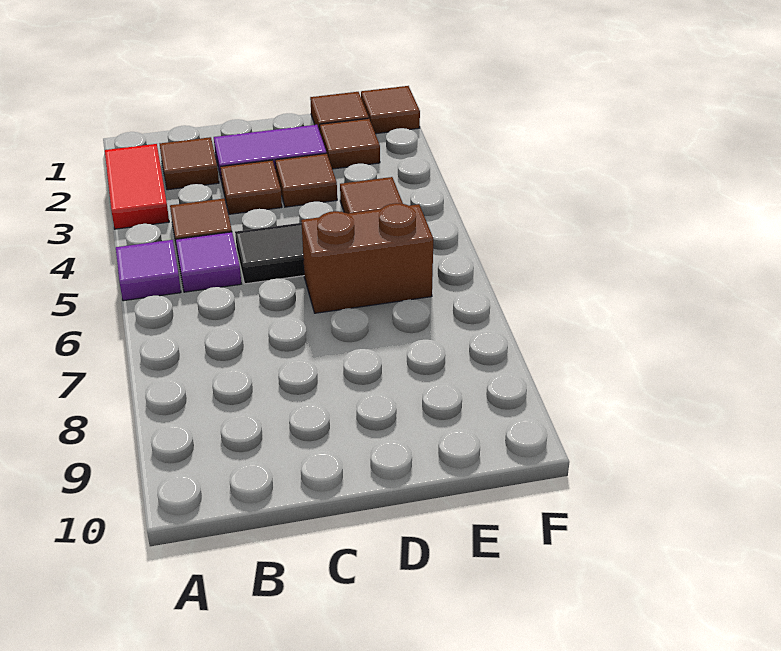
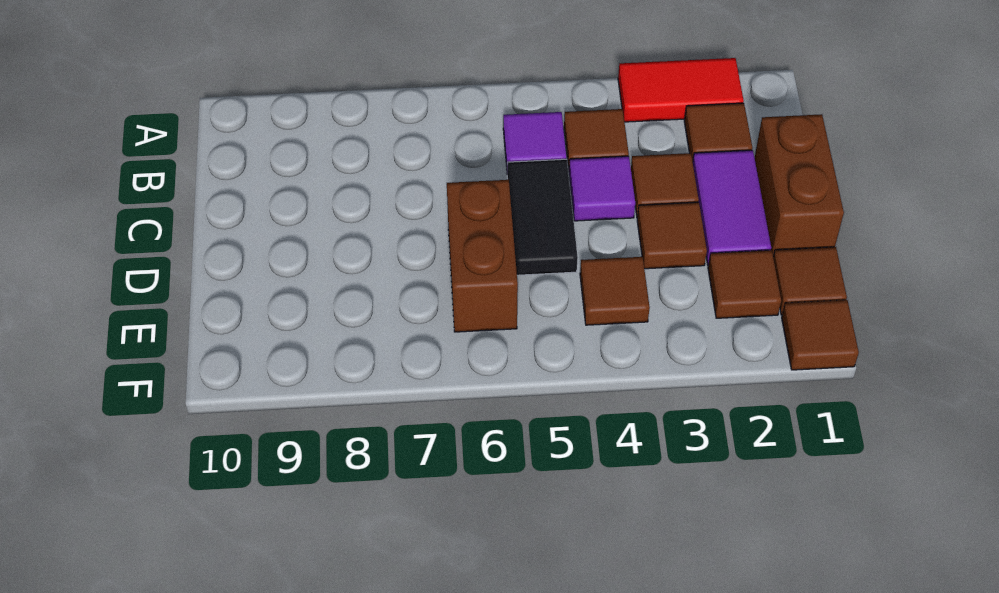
purple 1x1 tile [116,240,181,301] -> purple 1x1 tile moved to [569,156,635,221]
none -> brown 1x2 brick [754,114,844,257]

